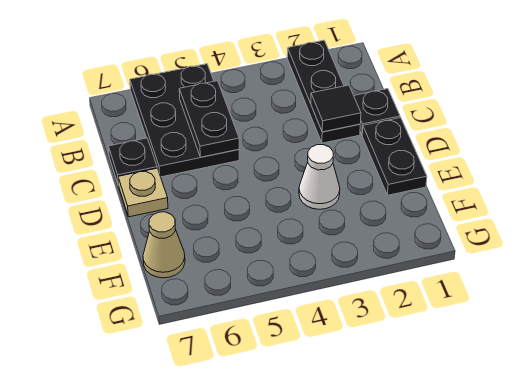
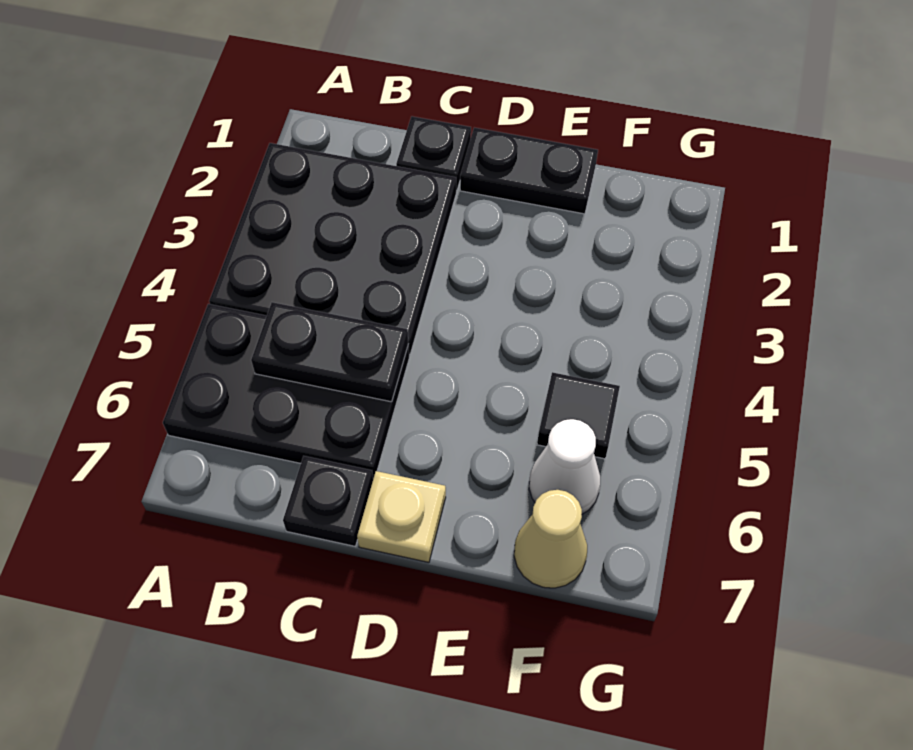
black 1x3 plate [287,40,360,143] -> black 3x3 plate [209,143,456,354]
black 1x1 tile [311,85,361,132] -> black 1x1 tile moved to [537,372,620,459]
white 1x1 cone [299,145,340,209] -> white 1x1 cone moved to [529,419,600,514]

